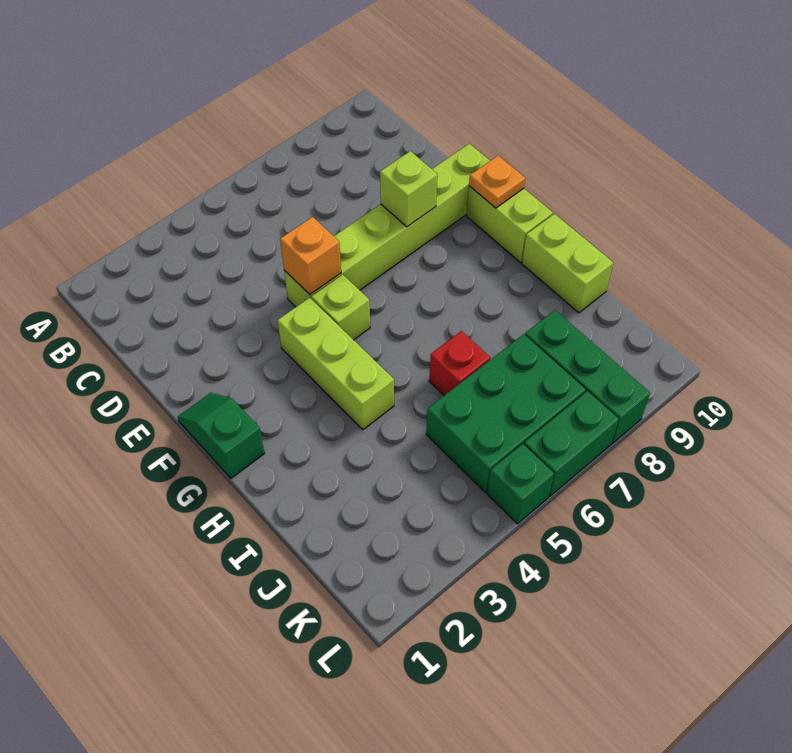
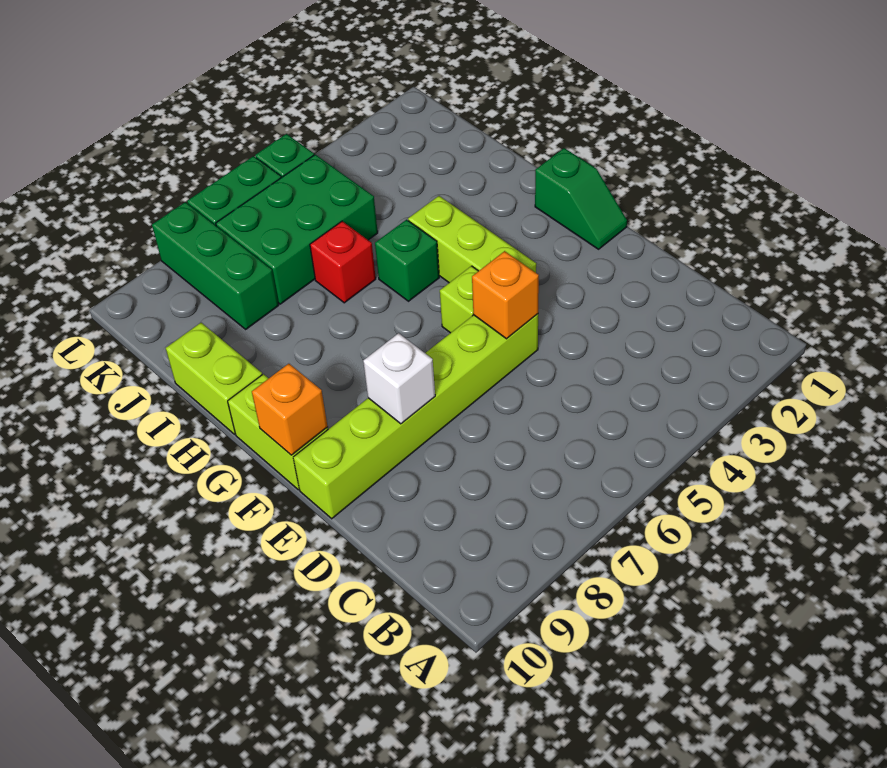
lime 1x1 brick [380,151,437,227] -> white 1x1 brick [363,333,435,424]
orange 1x1 plate [469,156,525,208] -> orange 1x1 brick [252,364,328,455]
none -> green 1x1 brick [375,220,439,301]

